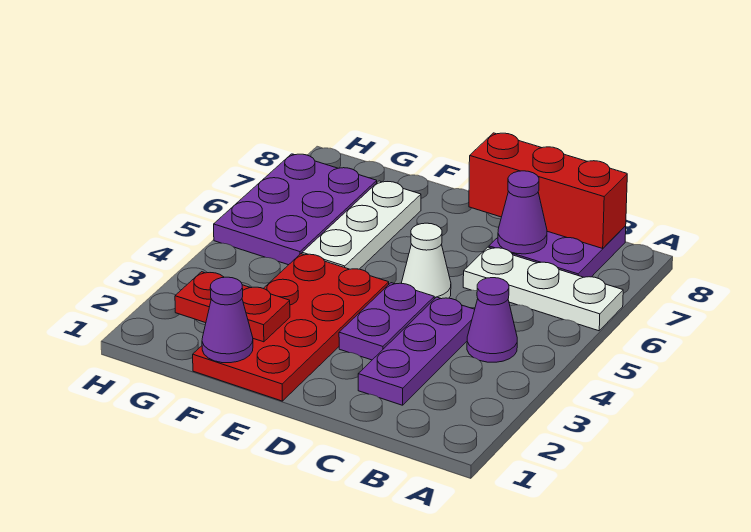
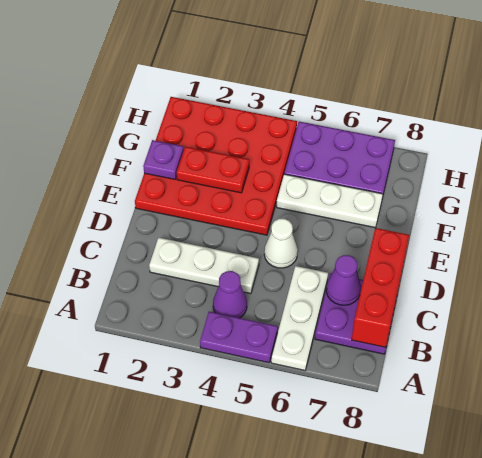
purple 1x3 plate [358,297,475,405] -> white 1x3 plate [149,238,259,293]
purple 1x2 plate [339,283,434,360] -> purple 1x2 plate moved to [200,312,278,363]
red 2x4 plate [193,254,389,401] -> red 4x4 plate [135,97,297,235]
purple 1x1 cone [202,277,253,363] -> purple 1x1 plate [143,140,184,179]
red 1x2 plate [175,272,290,342] -> red 1x2 plate turned to [177,147,249,193]

